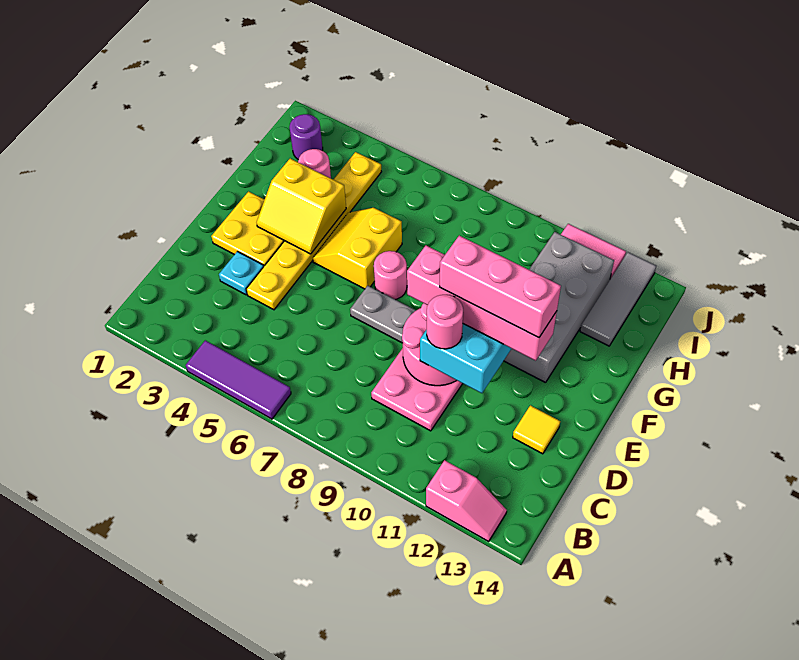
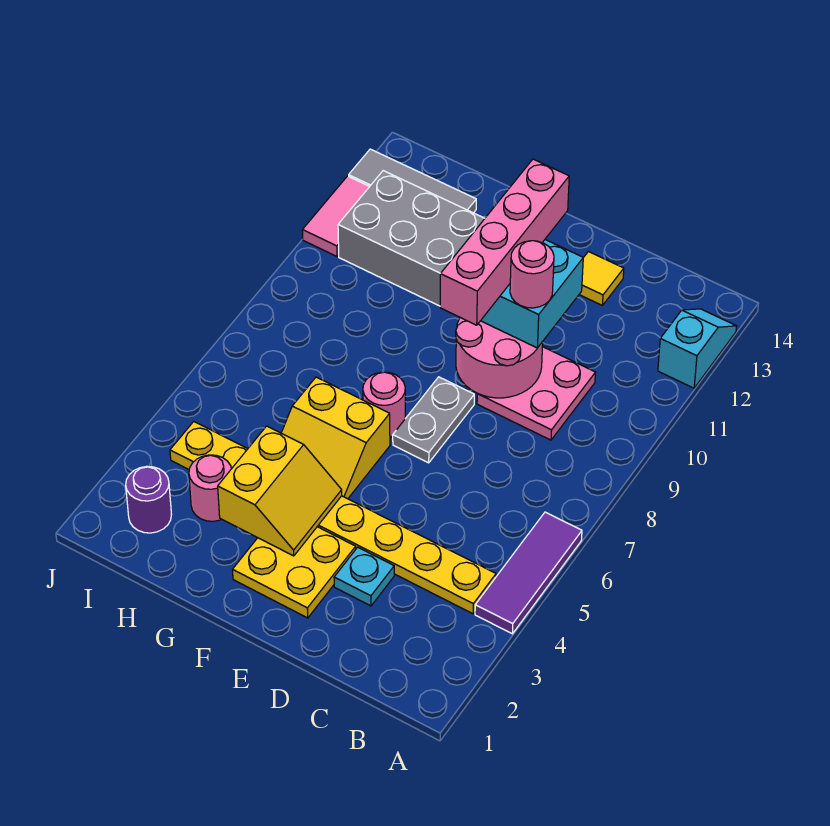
pink 1x2 slope [426,460,507,541] -> cyan 1x2 slope [658,309,737,388]
yellow 1x6 plate [246,152,381,310] -> yellow 1x8 plate [170,422,496,614]
pink 1x3 brick [440,236,561,338] -> none

